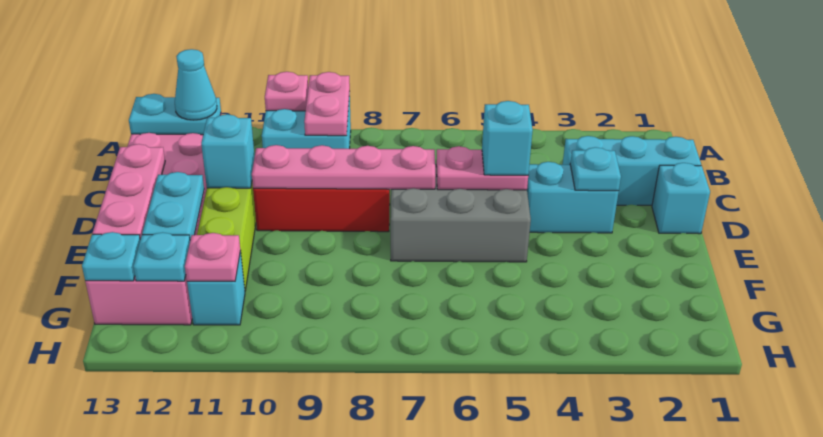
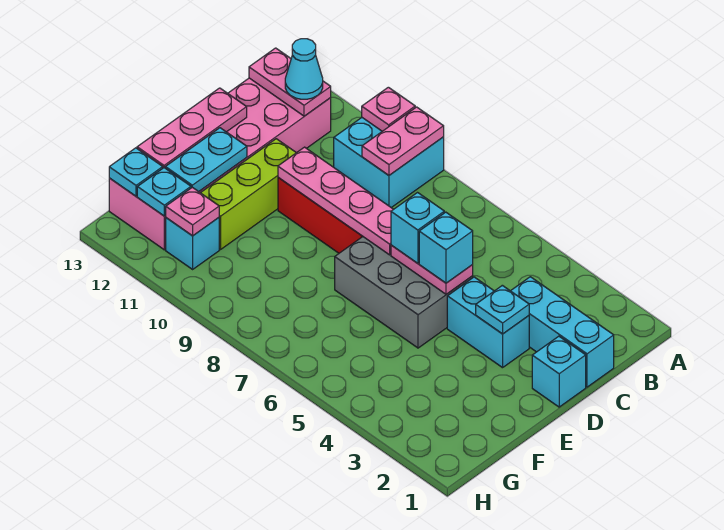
cyan 1x2 plate [129,94,221,135] -> pink 1x2 plate [249,48,331,116]
cyan 1x1 brick [201,114,255,188] -> cyan 1x1 brick moved to [391,193,444,263]

